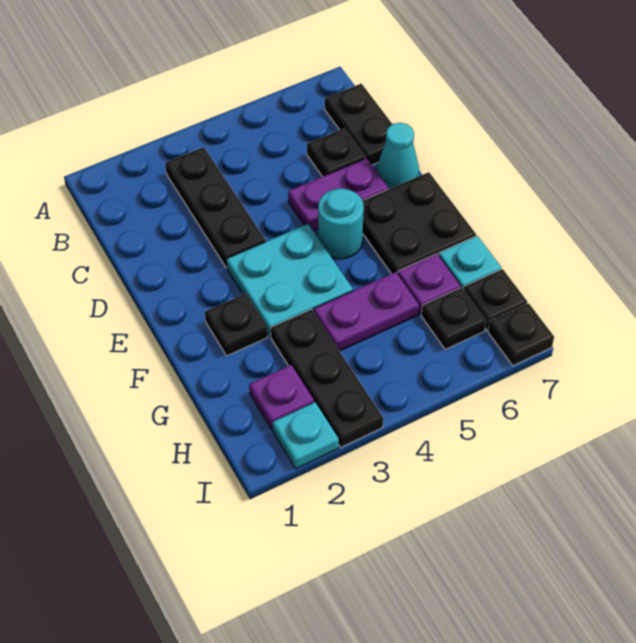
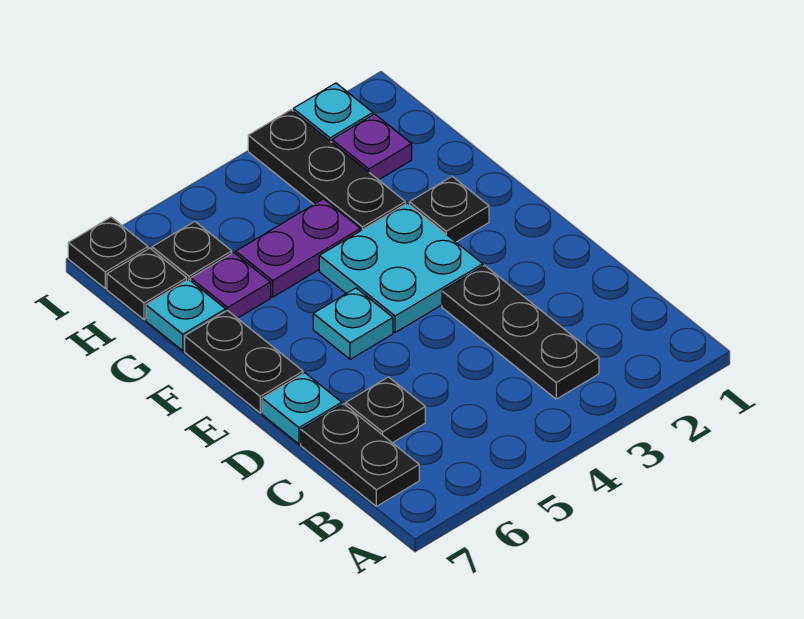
purple 1x2 plate [288,158,388,231] -> none
cyan 1x1 cone [376,123,419,189] -> cyan 1x1 plate [262,373,342,444]
cyan 1x1 round brick [318,189,364,259] -> cyan 1x1 plate [313,288,393,359]
black 2x2 plate [363,172,476,274] -> black 1x2 plate [185,310,303,413]

